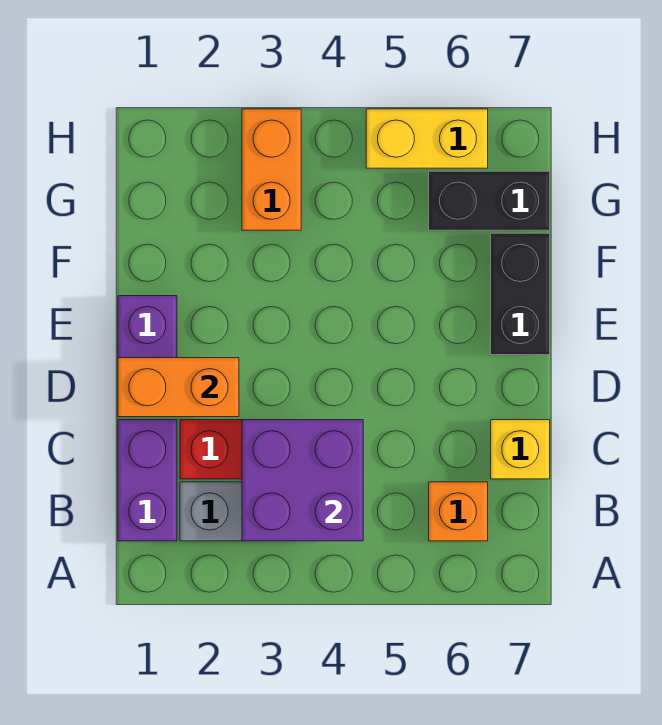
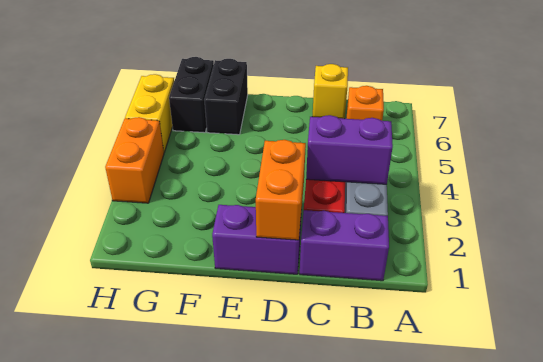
purple 2x2 brick [242,420,363,541] -> purple 1x2 brick [306,115,393,184]
black 1x2 brick [491,233,550,355] -> black 1x2 brick turned to [204,59,248,135]
orange 1x2 brick [242,109,301,230] -> orange 1x2 brick turned to [105,117,164,203]

